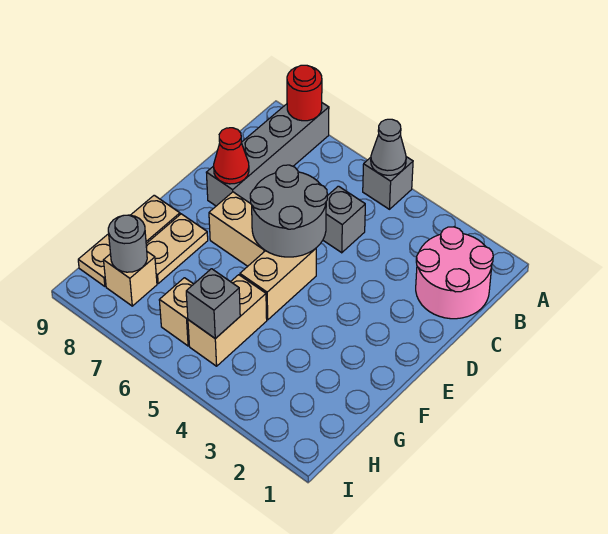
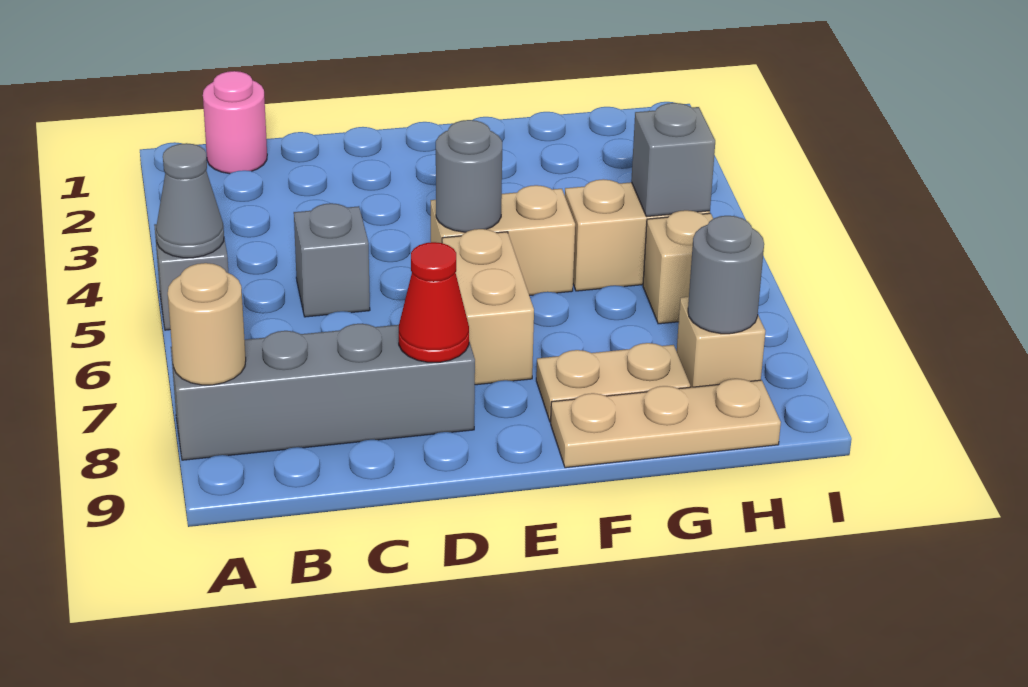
red 1x1 round brick [287,65,322,121] -> tan 1x1 round brick [168,263,246,385]
pink 2x2 round brick [416,227,493,319] -> pink 1x1 round brick [203,71,267,174]
grey 2x2 round brick [250,165,327,257] -> grey 1x1 round brick [436,120,502,232]

